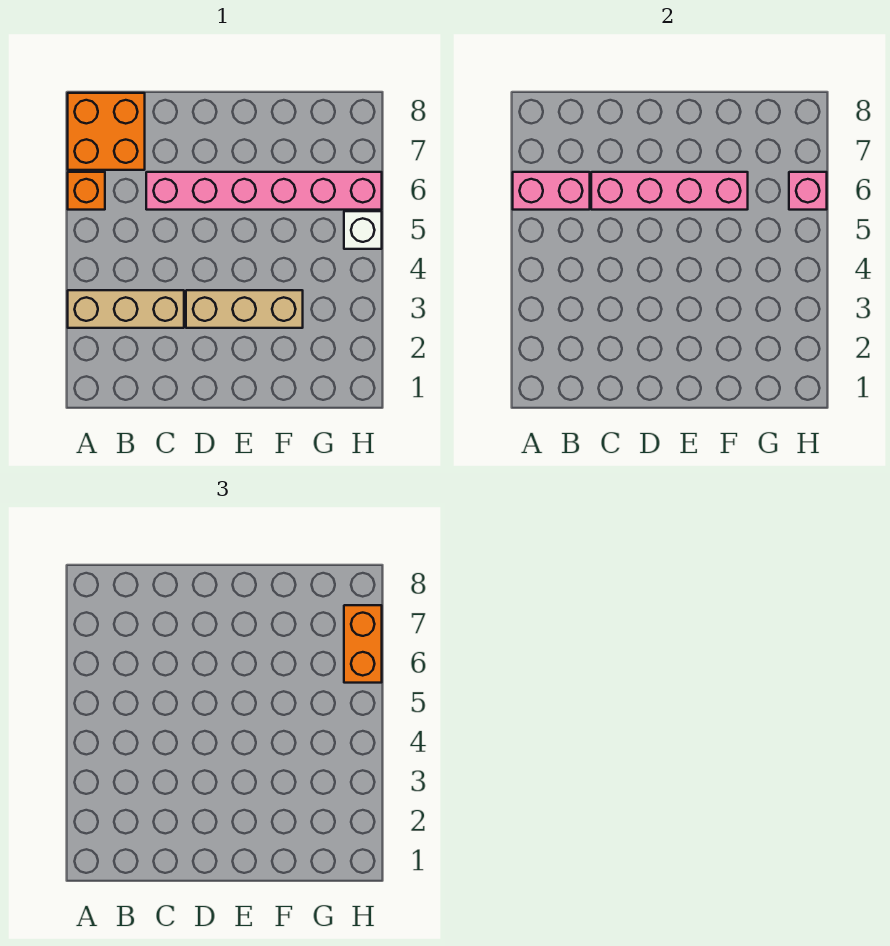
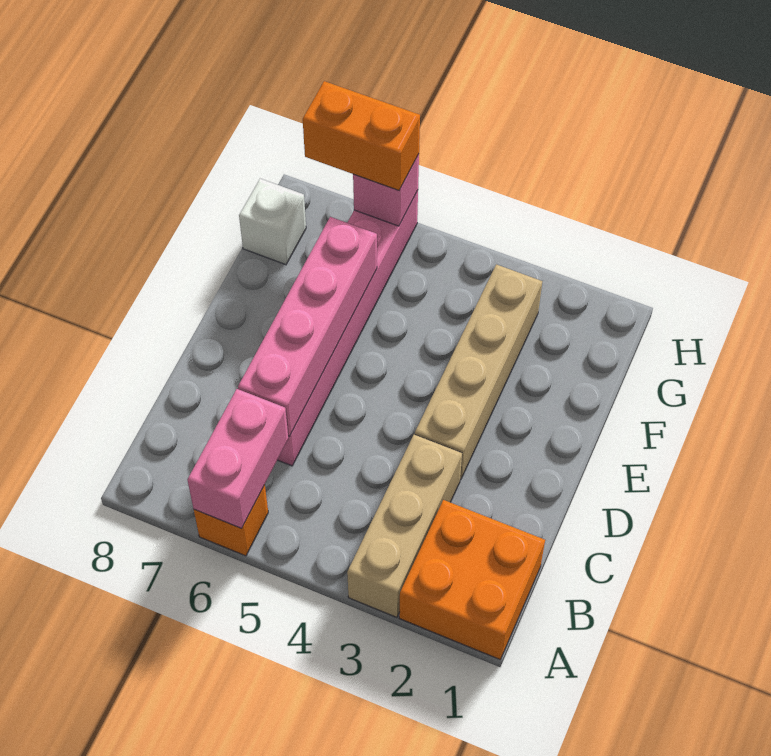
orange 2x2 brick [68,93,145,170] -> orange 2x2 brick moved to [399,500,545,659]
tan 1x3 brick [186,290,303,328] -> tan 1x4 brick [415,264,542,480]
white 1x1 brick [344,211,382,249] -> white 1x1 brick moved to [239,179,306,265]

